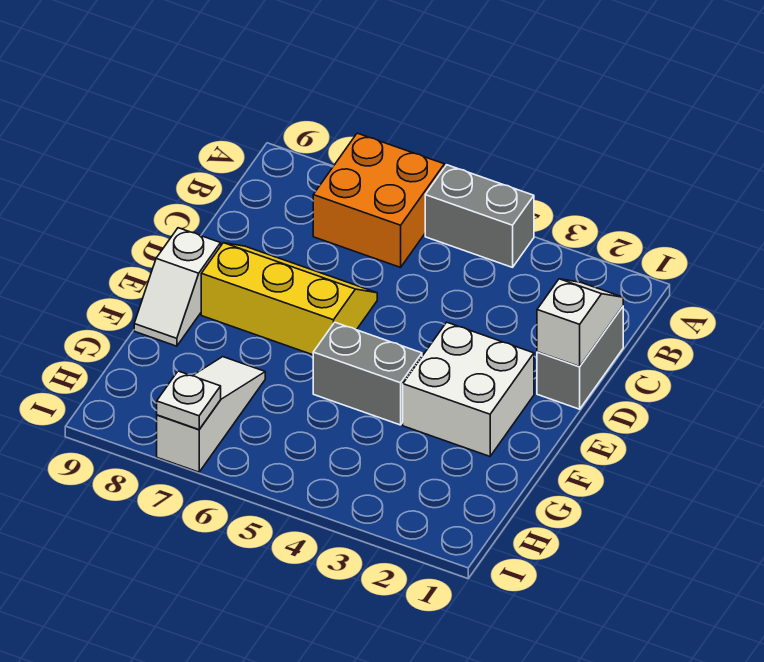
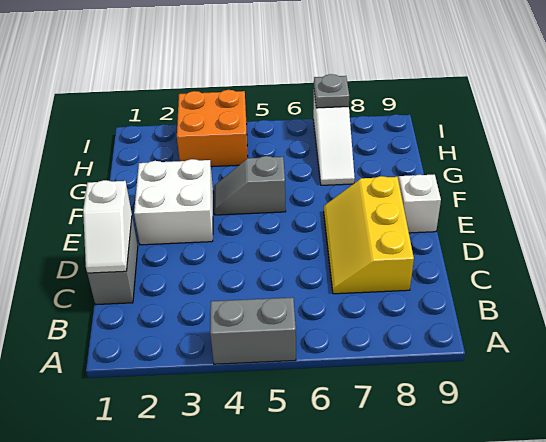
orange 2x2 brick [313,133,444,267] -> orange 2x2 brick moved to [177,90,248,167]
yellow 2x3 slope [201,243,377,355] -> yellow 2x3 slope turned to [324,176,414,294]
grey 1x2 brick [313,322,422,425] -> grey 1x2 slope [214,156,286,215]
white 1x1 plate [157,371,221,429] -> grey 1x1 plate [314,74,349,108]

